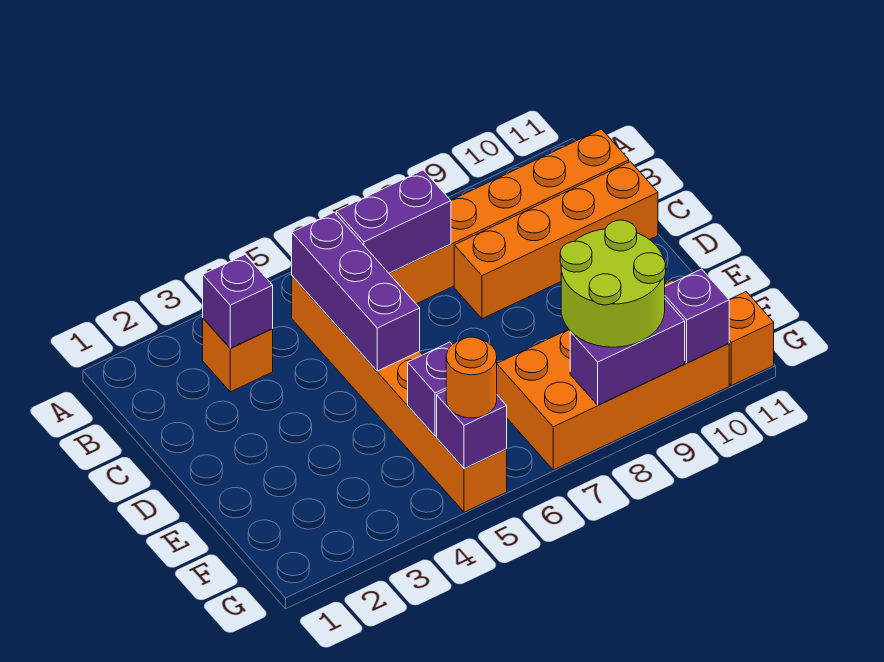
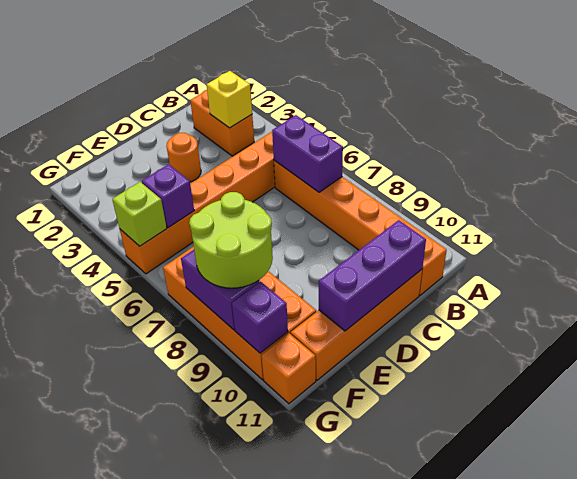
orange 1x1 brick [203,318,273,392] -> orange 1x2 brick [190,90,254,156]
purple 1x1 brick [203,255,273,348] -> yellow 1x1 brick [207,71,252,128]
purple 1x3 brick [292,212,420,371] -> purple 1x3 brick moved to [319,220,426,331]
orange 1x4 brick [454,162,658,319] -> orange 1x4 brick turned to [291,270,422,380]
purple 1x1 brick [437,390,507,469] -> lime 1x1 brick [112,182,167,246]
orange 1x1 round brick [446,337,497,418] -> orange 1x1 round brick moved to [167,133,201,182]

